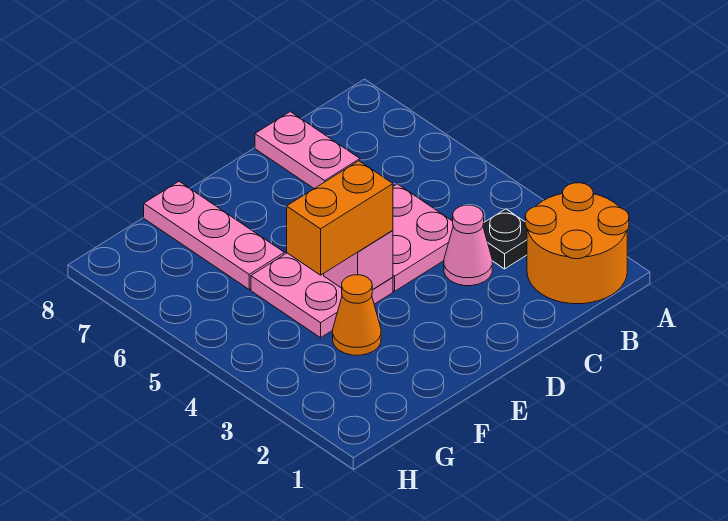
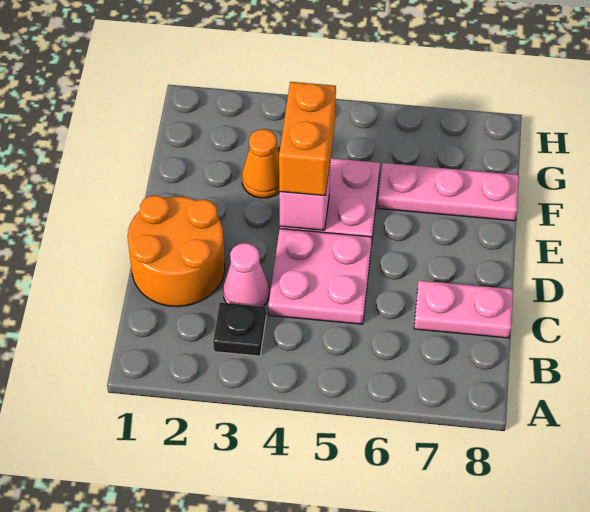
orange 2x2 round brick [525,183,629,304] -> orange 2x2 round brick moved to [128,195,225,307]

